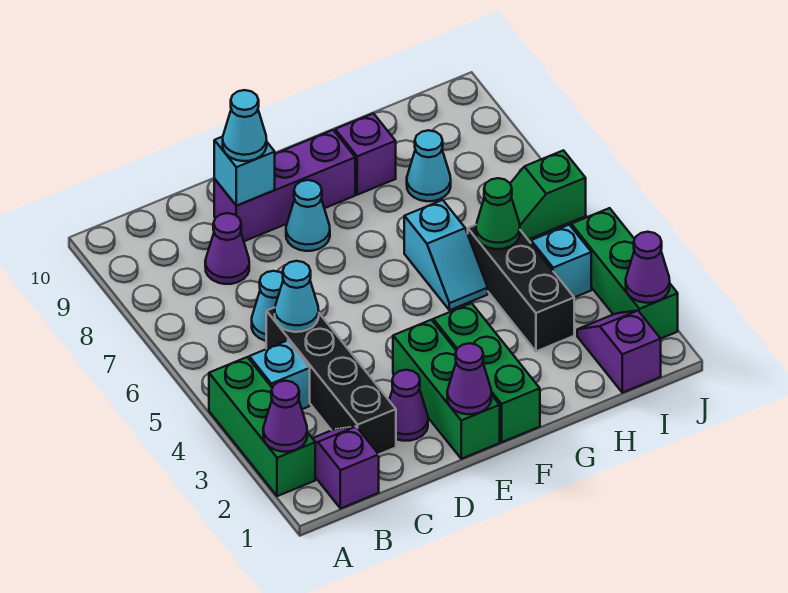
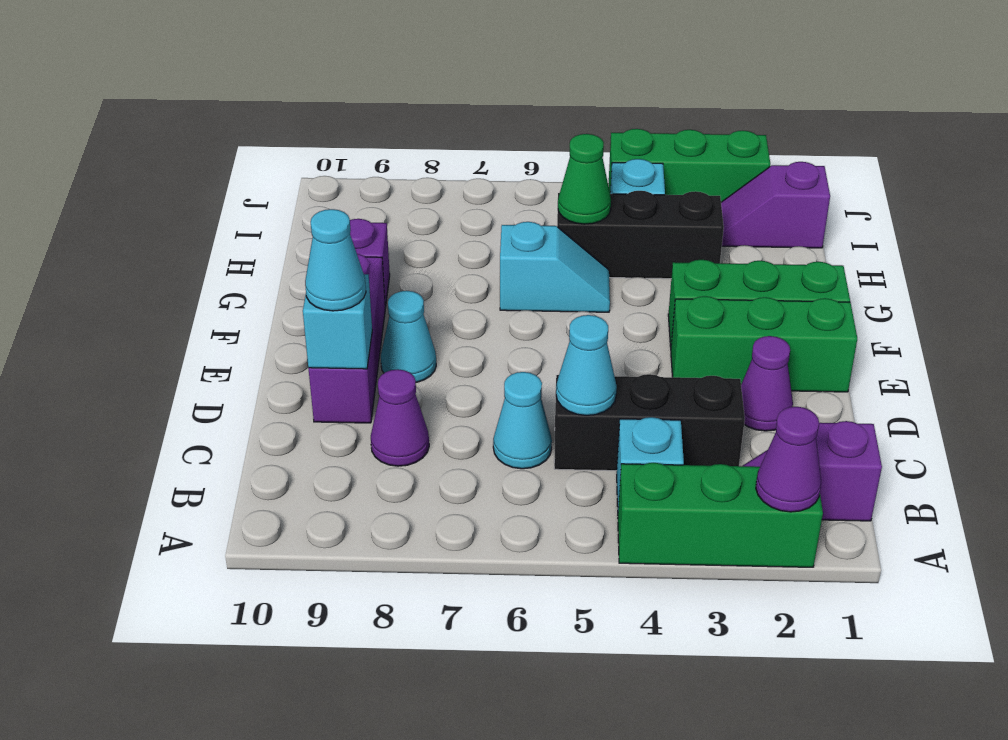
black 1x4 brick [266,308,396,454] -> black 1x3 brick [554,374,745,471]
purple 1x1 cone [447,343,491,414] -> none
cyan 1x1 cone [407,130,451,201] -> none
green 1x2 slope [510,150,586,240] -> none
purple 1x1 cone [626,232,670,303] -> none

